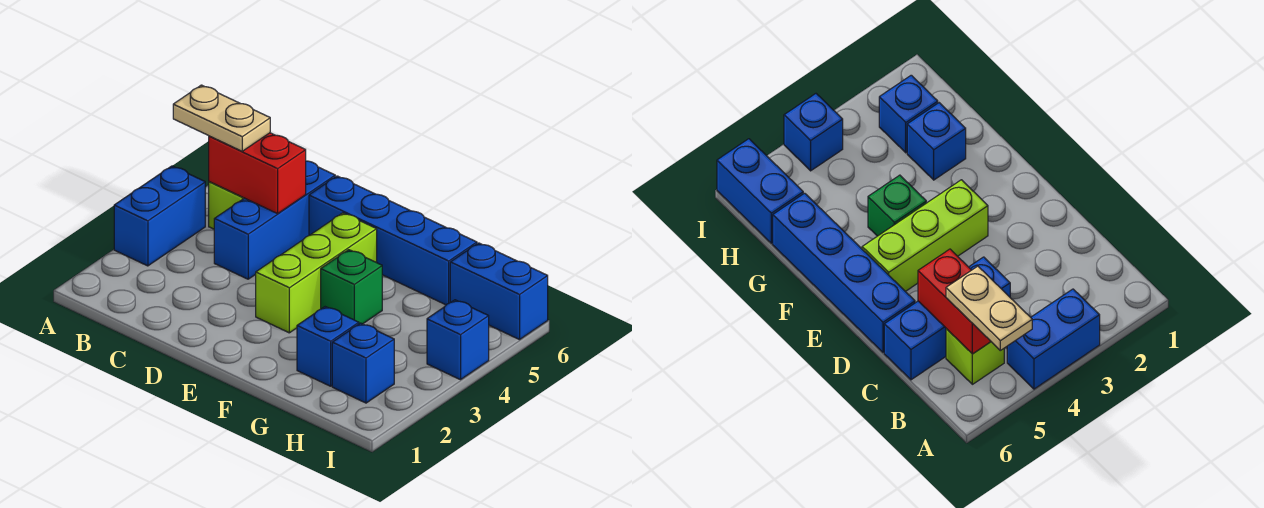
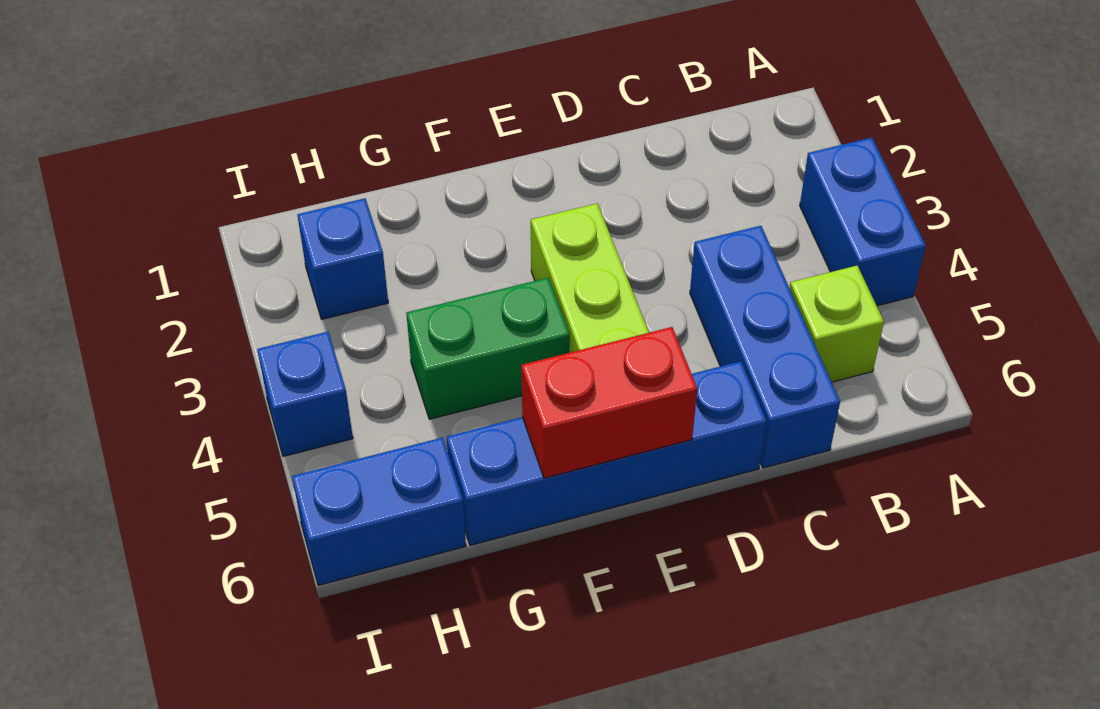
tan 1x2 plate [173,85,270,151] -> none
red 1x2 brick [209,133,306,214] -> red 1x2 brick moved to [521,327,697,478]
green 1x1 brick [321,250,382,324] -> green 1x2 brick [406,278,570,419]
blue 1x1 brick [297,307,359,386] -> none

